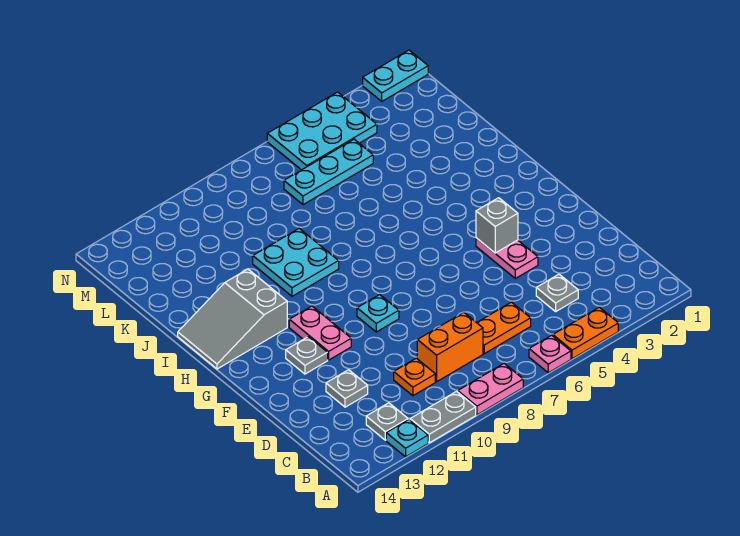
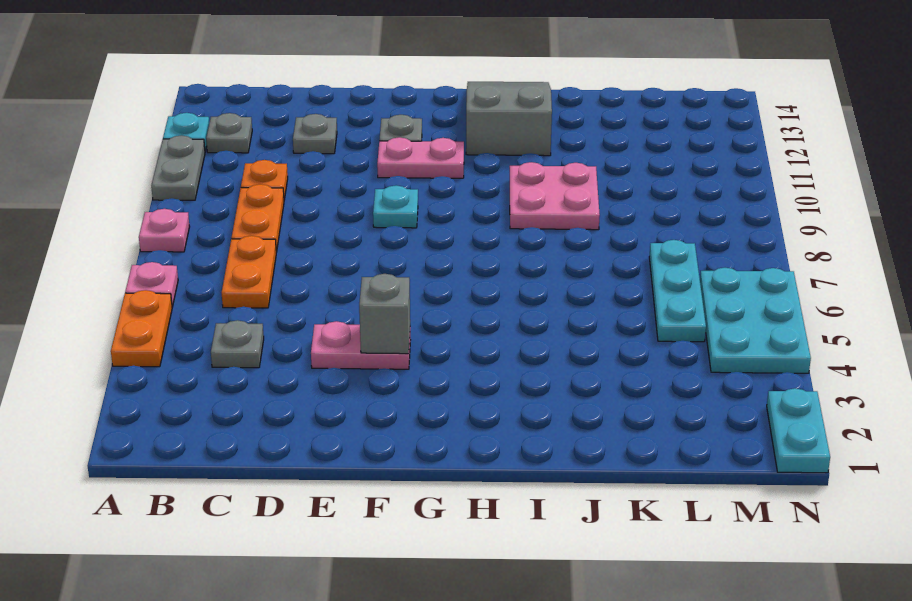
pink 1x2 plate [458,364,523,415] -> pink 1x1 plate [139,209,190,252]
orange 1x2 brick [417,312,483,382] -> orange 1x2 plate [232,184,284,252]
cyan 2x2 plate [253,228,339,296] -> pink 2x2 plate [510,162,600,230]

